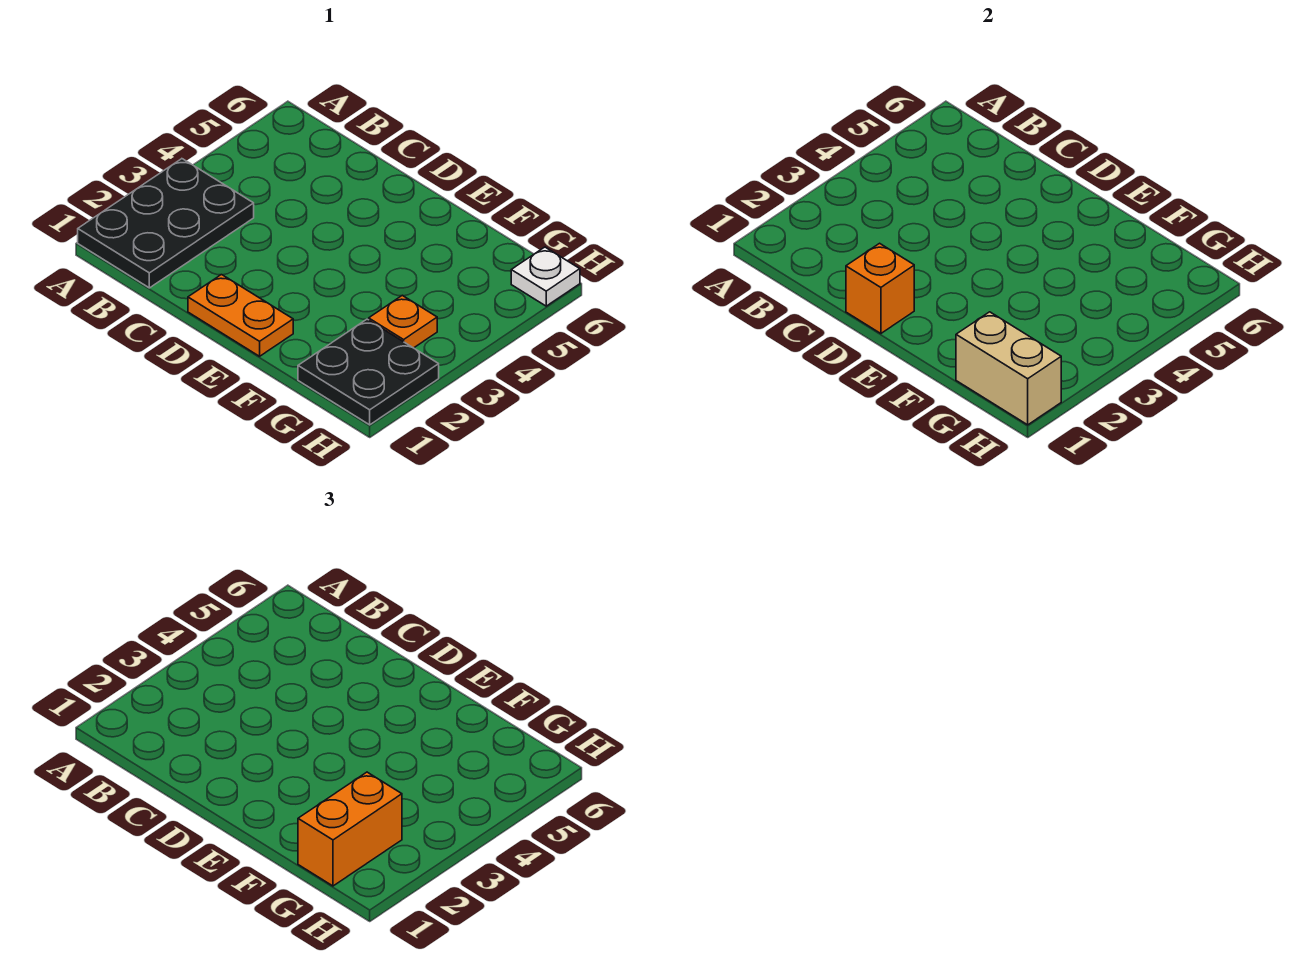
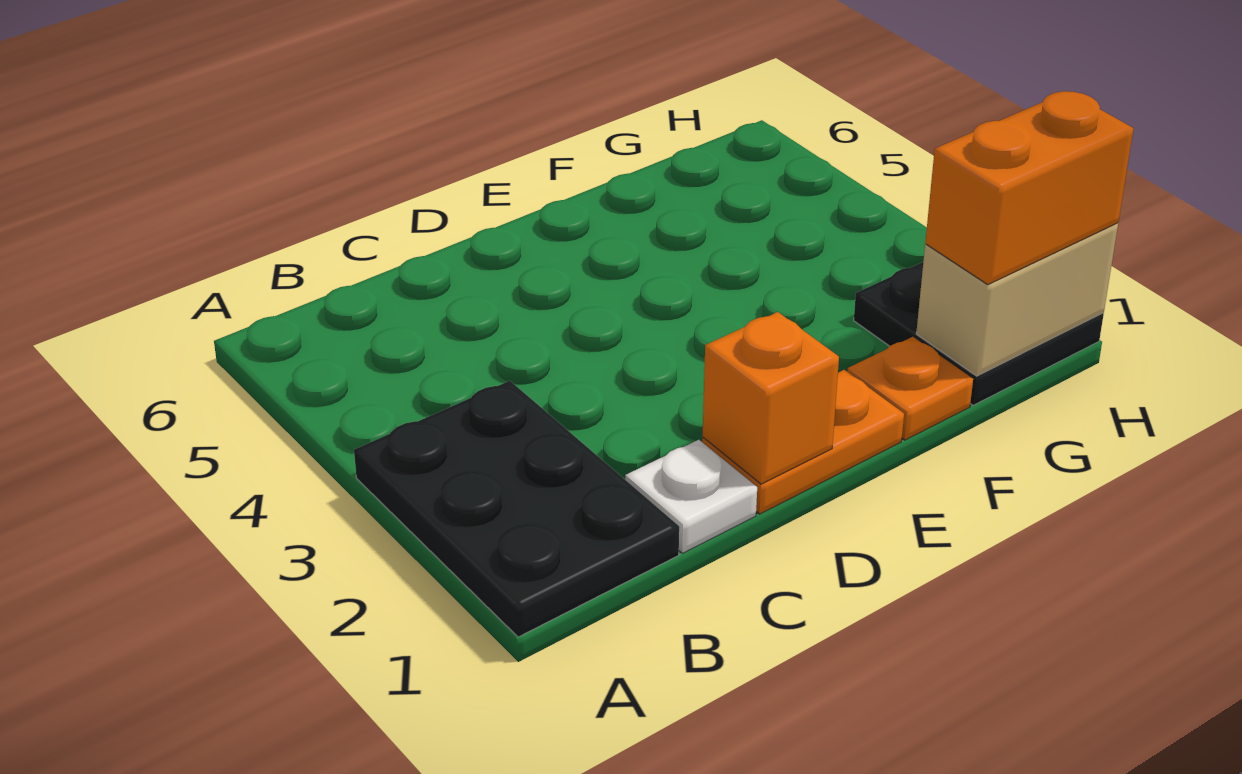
orange 1x2 brick [298,772,402,886] -> orange 1x2 brick turned to [925,91,1134,285]
orange 1x1 plate [368,295,437,348] -> orange 1x1 plate moved to [847,337,973,440]
white 1x1 plate [511,247,580,306] -> white 1x1 plate moved to [625,440,757,553]

